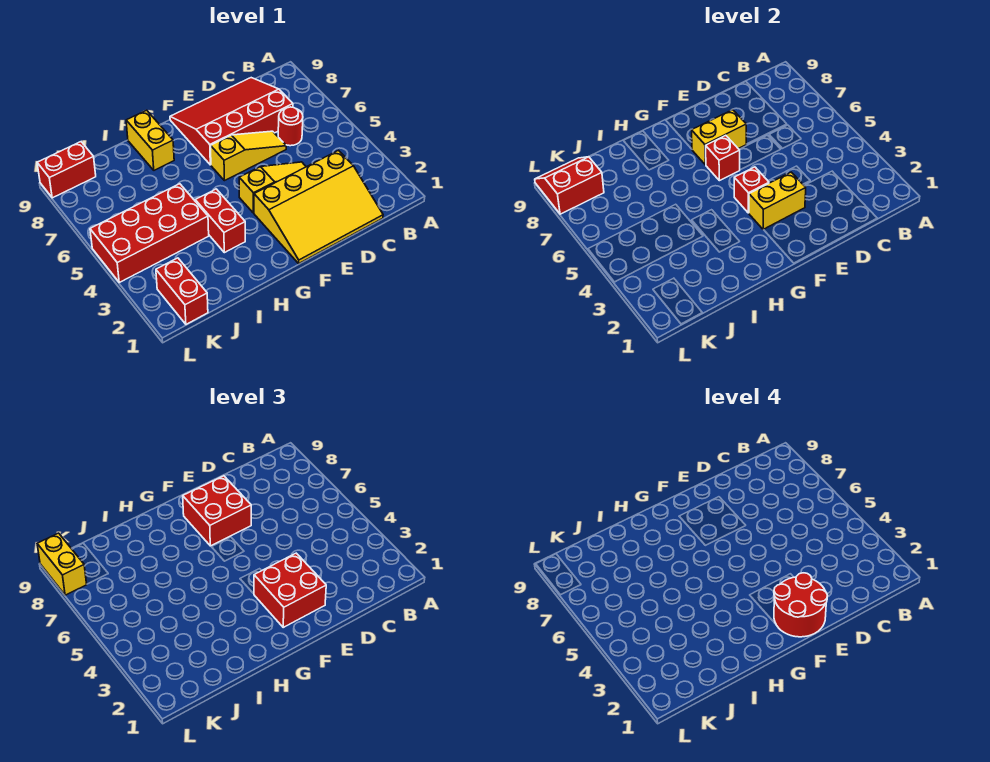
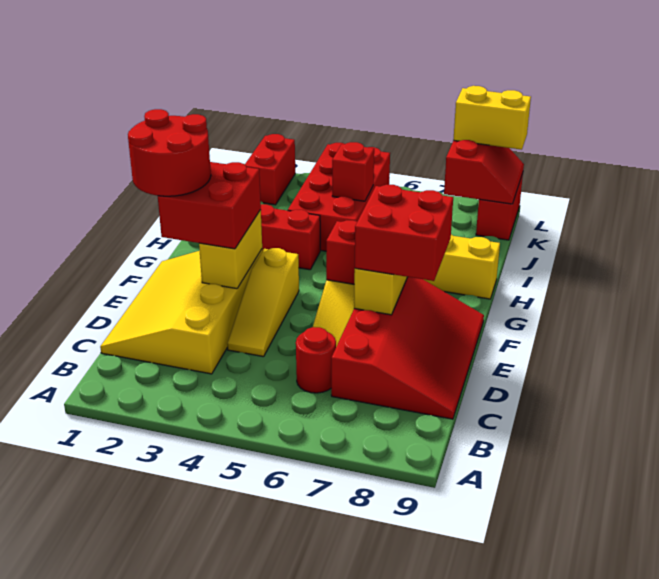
red 1x1 brick [734,167,769,213] -> red 1x1 brick moved to [332,142,374,201]
red 1x2 brick [156,258,208,324] -> red 1x2 brick turned to [245,134,295,205]

